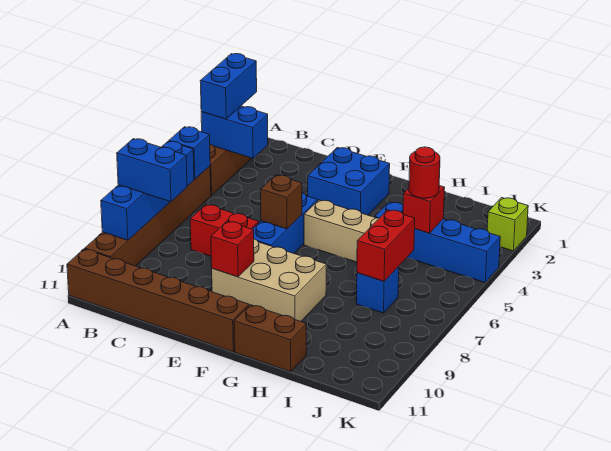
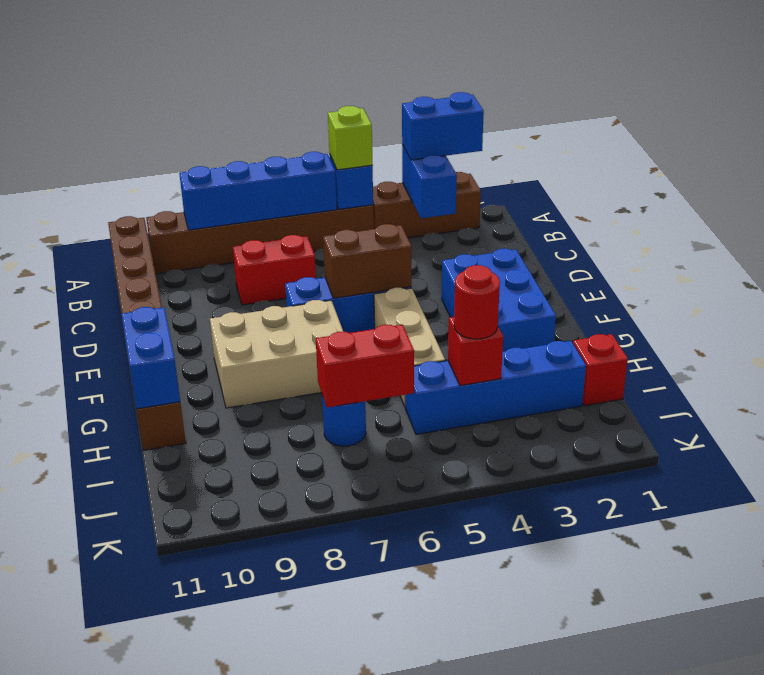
blue 1x2 brick [117,139,187,202] -> blue 1x2 brick moved to [122,307,180,409]
red 1x2 brick [190,205,259,256] -> red 1x2 brick turned to [233,235,316,305]
blue 2x2 brick [308,148,390,215] -> blue 2x3 brick [442,249,556,352]
brown 1x1 brick [261,175,302,229] -> brown 1x2 brick [323,224,412,298]
tan 2x3 brick [212,239,326,321] -> tan 2x3 brick turned to [210,300,343,408]
red 1x1 brick [211,221,254,277] -> red 1x1 brick moved to [573,334,628,406]
blue 1x4 brick [375,202,500,283] -> blue 1x4 brick turned to [405,341,586,434]
blue 1x1 brick [356,267,399,313] -> blue 1x1 round brick [322,395,366,446]
lime 1x1 brick [487,198,528,251] -> lime 1x1 brick moved to [328,106,373,170]

